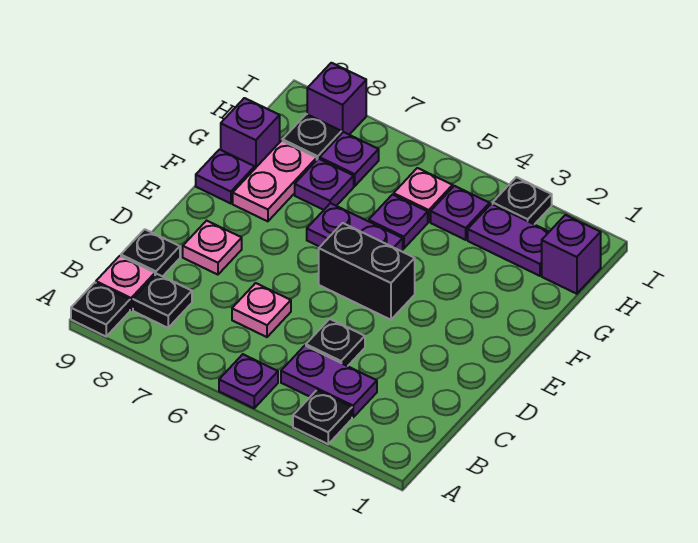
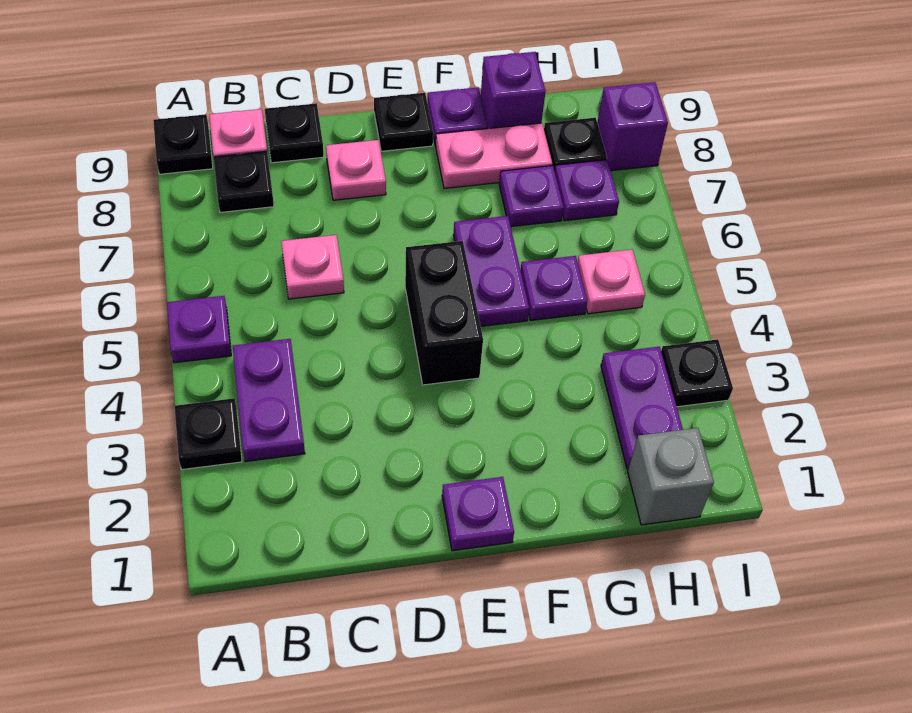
black 1x1 plate [306,319,365,366] -> black 1x1 plate moved to [374,93,433,151]
purple 1x1 brick [542,215,601,294] -> grey 1x1 brick [628,428,714,525]
purple 1x1 plate [431,186,490,240] -> purple 1x1 plate moved to [442,477,514,551]

